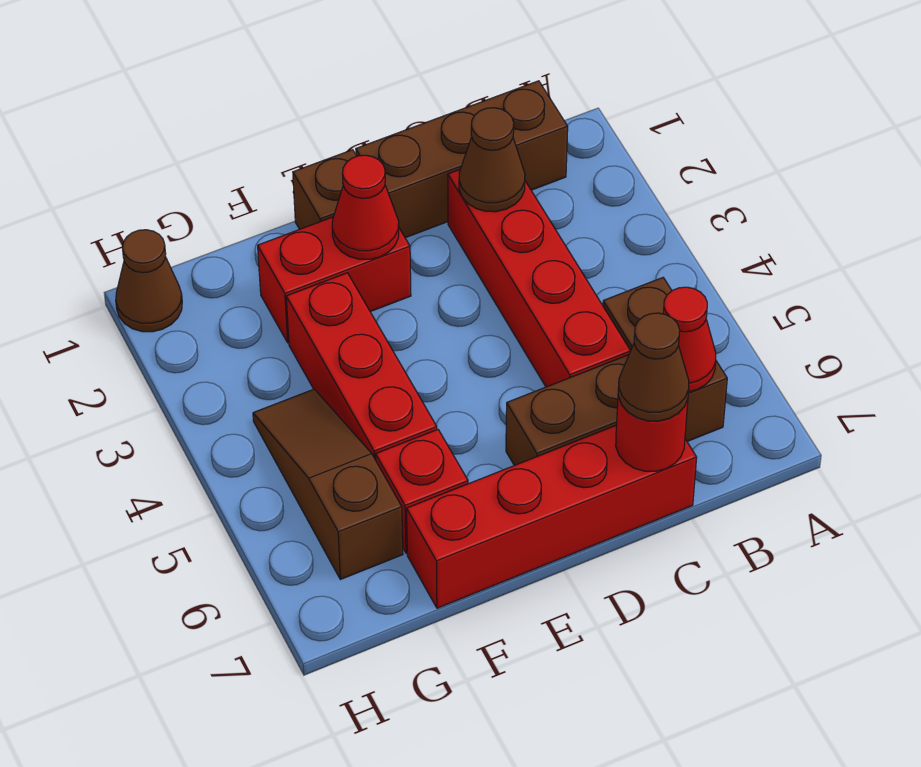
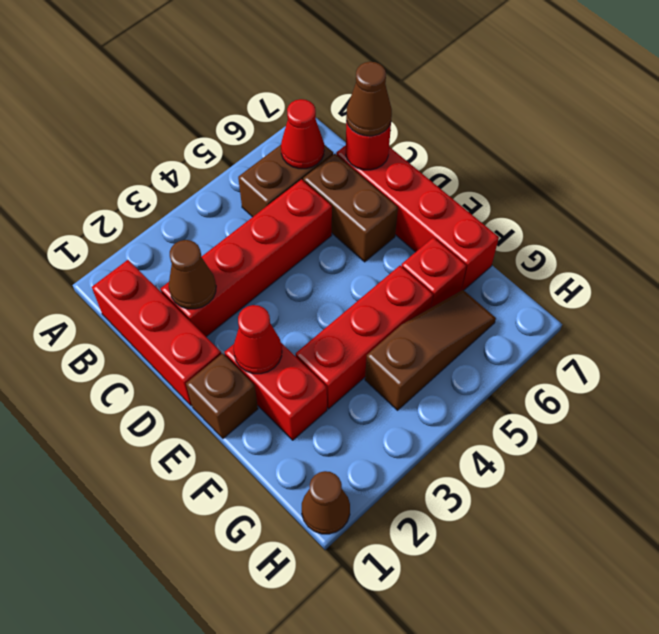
brown 1x3 brick [356,81,568,238] -> red 1x3 brick [92,260,221,406]
brown 1x3 slope [253,389,403,579] -> brown 1x3 slope turned to [365,290,496,410]

